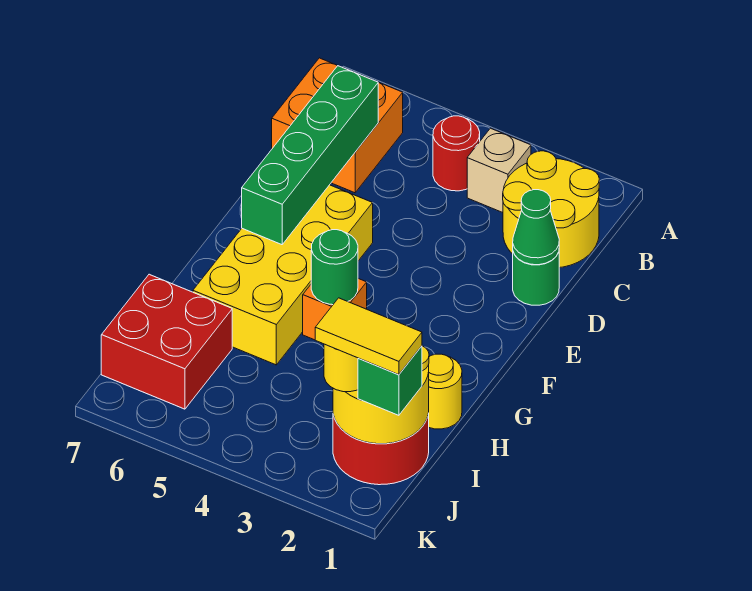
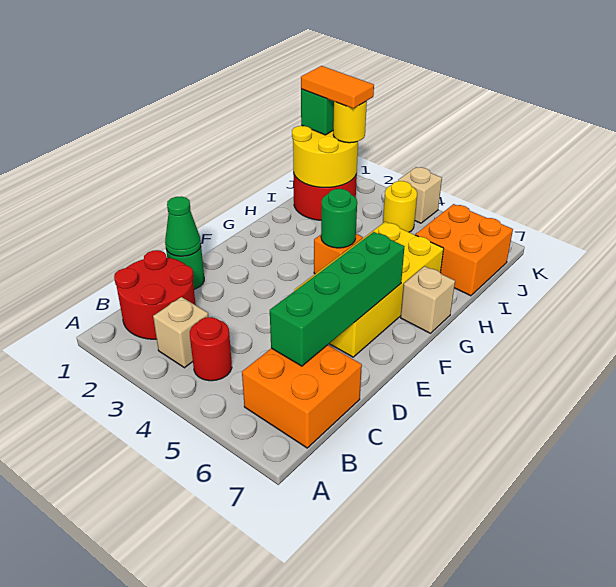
yellow 2x2 round brick [503,151,599,268] -> red 2x2 round brick [114,250,196,339]
none -> tan 1x1 brick [401,266,455,333]
yellow 1x1 round brick [429,354,462,429] -> yellow 1x1 round brick moved to [383,181,417,232]
red 2x2 brick [101,274,232,409] -> orange 2x2 brick [416,204,513,296]
yellow 1x2 tile [315,298,422,375] -> orange 1x2 tile [301,66,374,108]
none -> tan 1x1 brick [398,167,442,223]

